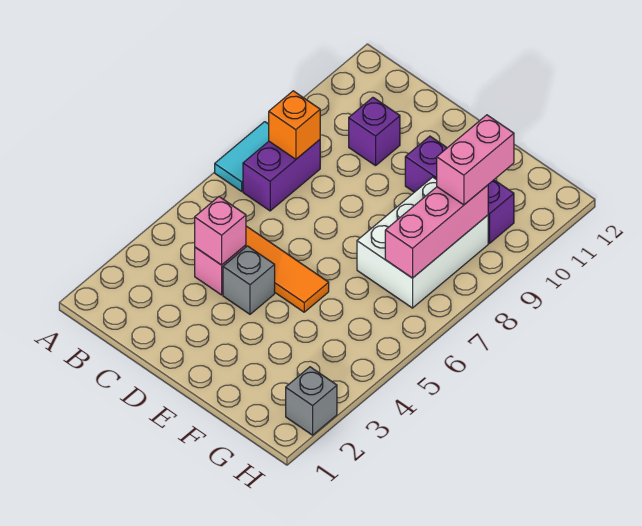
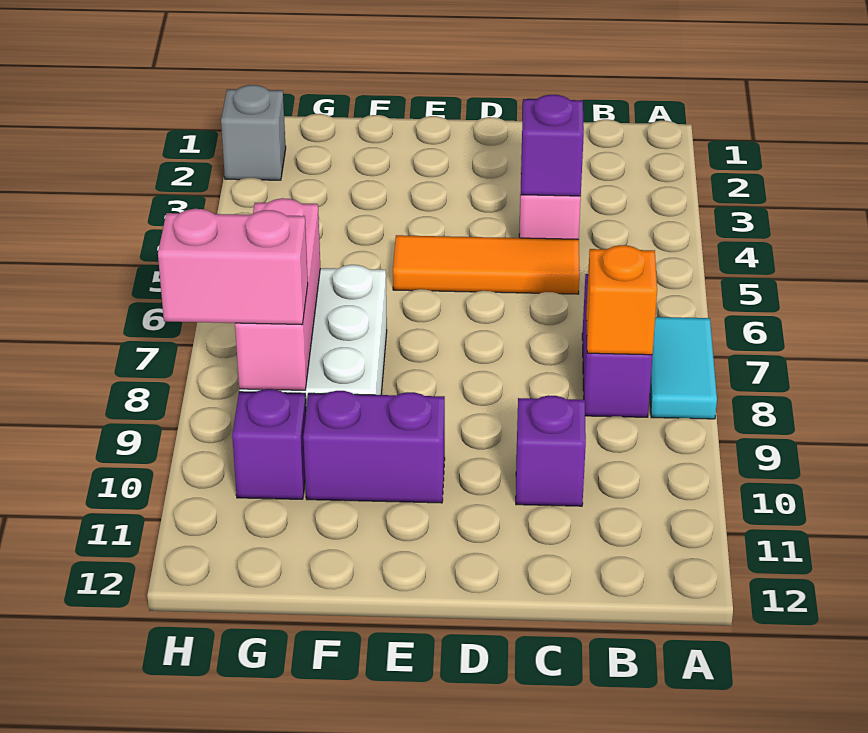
pink 1x1 brick [195,197,246,265] -> purple 1x1 brick [521,95,584,196]
grey 1x1 brick [223,246,275,314] -> none
pink 1x2 brick [437,115,514,205] -> pink 1x2 brick turned to [158,209,308,325]

